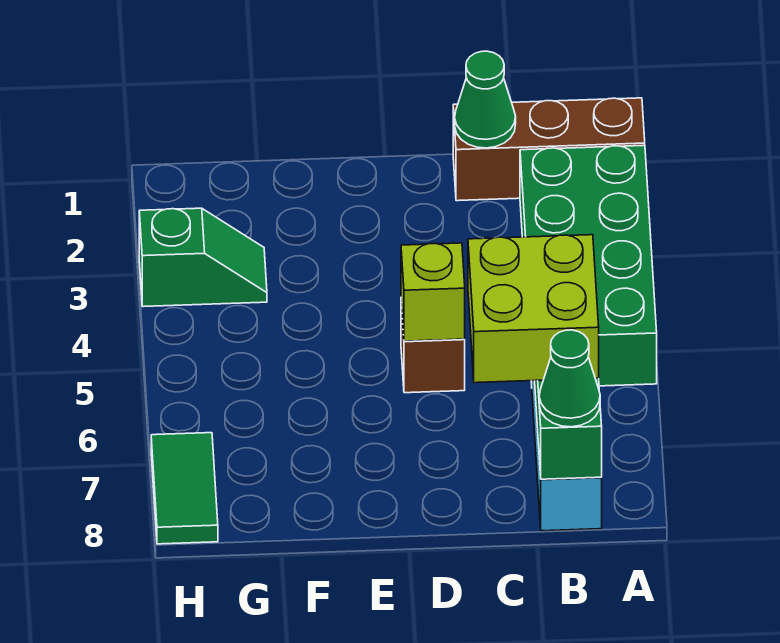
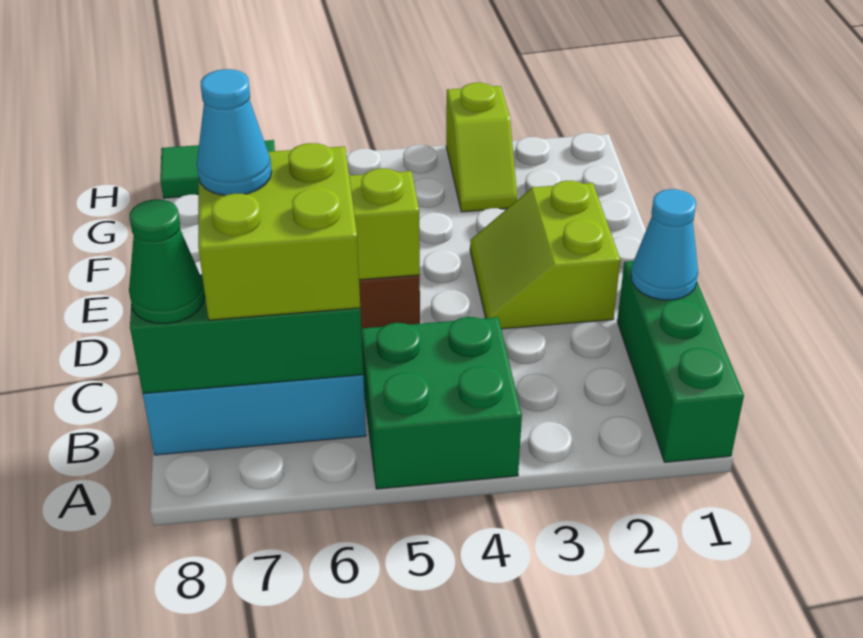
brown 1x3 brick [453,98,645,201] -> green 1x3 brick [617,261,744,462]
green 2x4 brick [520,145,657,386] -> green 2x2 brick [361,317,522,489]
green 1x1 cone [455,51,516,148] -> cyan 1x1 cone [631,189,698,300]
none -> cyan 1x1 cone [197,69,272,196]
none -> lime 2x2 slope [470,181,620,329]
green 1x2 slope [139,208,267,307] -> lime 1x2 slope [446,83,517,212]

